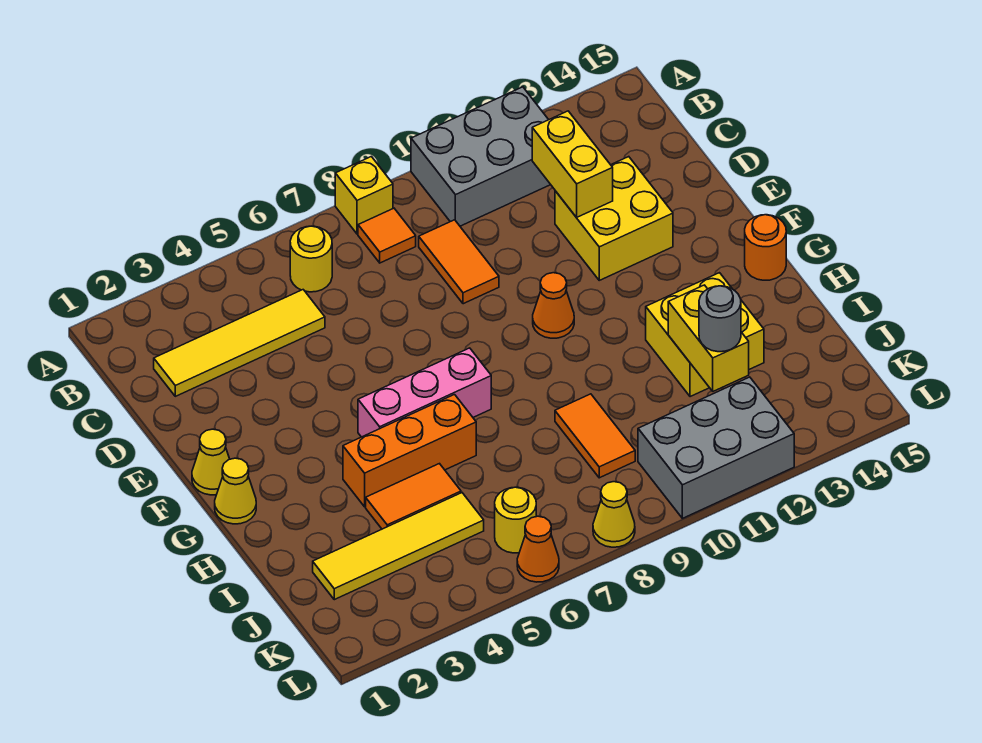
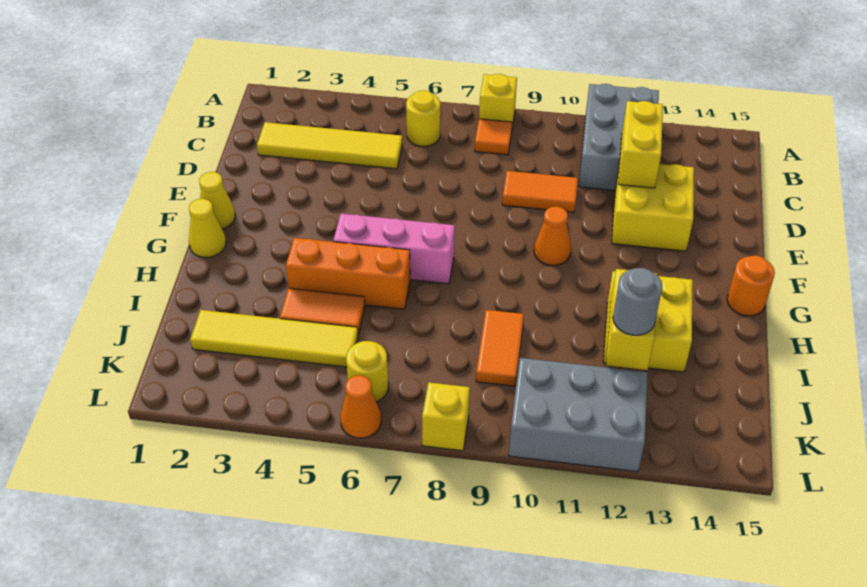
grey 2x3 brick [411,87,551,226] -> grey 2x3 brick turned to [579,84,659,190]
orange 1x2 tile [419,220,499,304] -> orange 1x2 tile turned to [502,171,578,213]
yellow 1x1 cone [593,482,635,547] -> yellow 1x1 brick [422,382,470,451]

